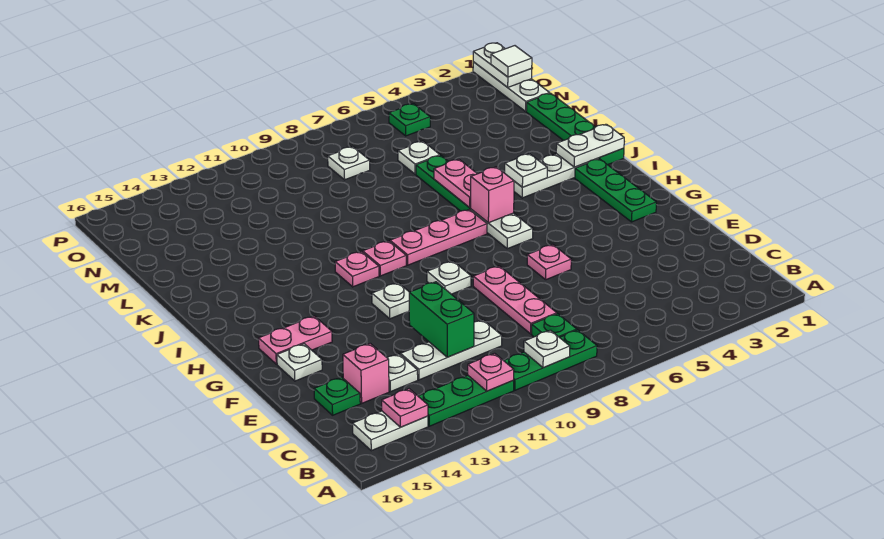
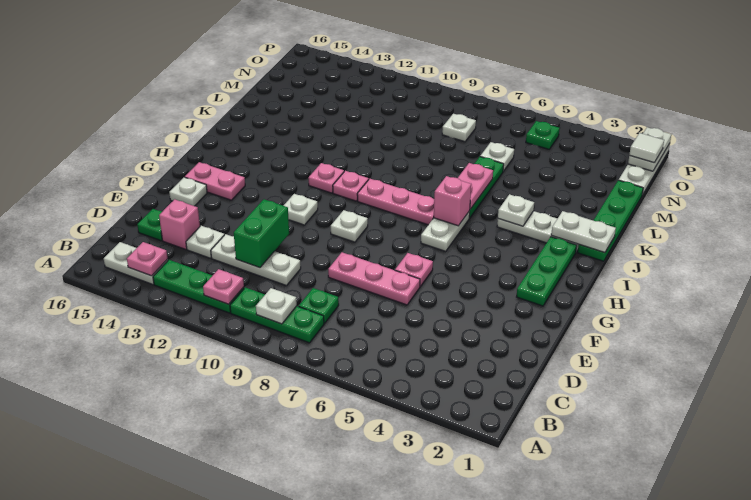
pink 1x3 plate [473,266,557,334] -> pink 1x3 plate turned to [328,252,420,305]

